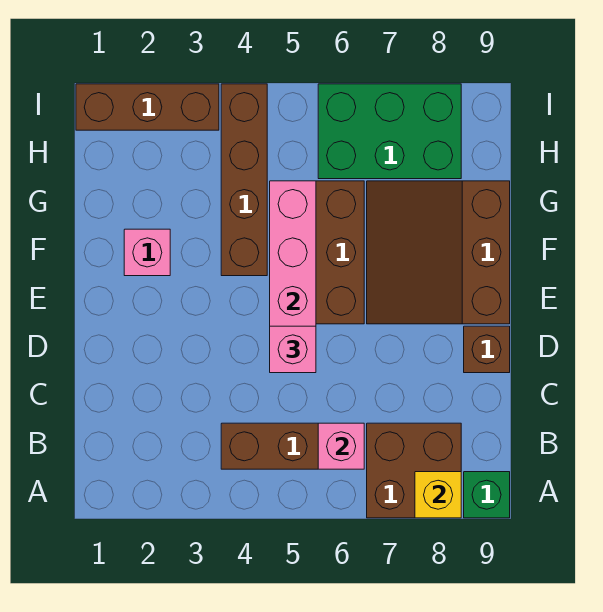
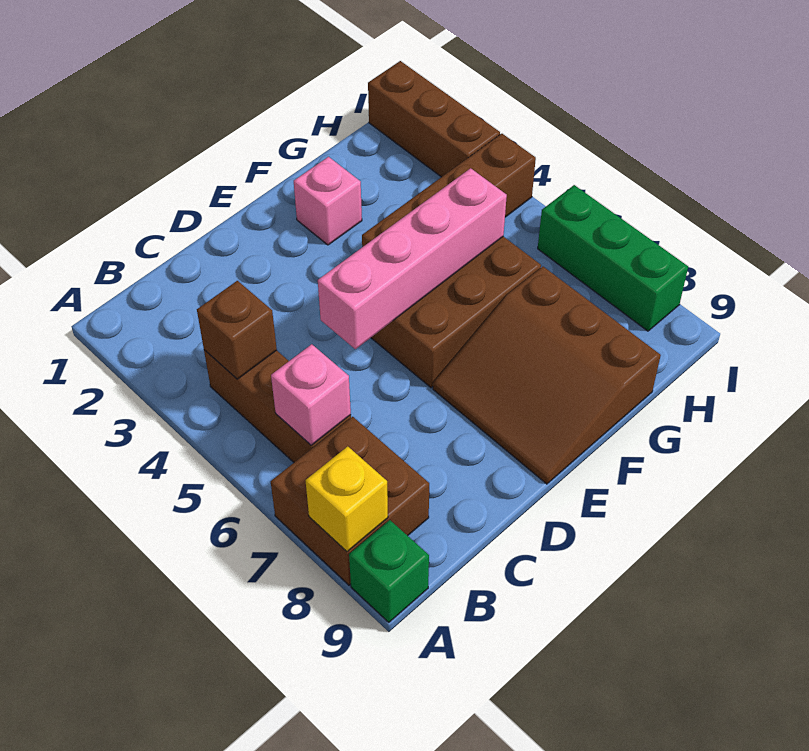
pink 1x1 brick [270,326,316,373] -> none
brown 1x1 brick [464,326,510,373] -> brown 1x1 brick moved to [197,281,277,379]
brown 3x3 slope [367,181,510,324] -> brown 3x3 slope turned to [433,267,661,484]
green 2x3 brick [318,84,461,179] -> green 1x3 brick [538,185,688,331]

